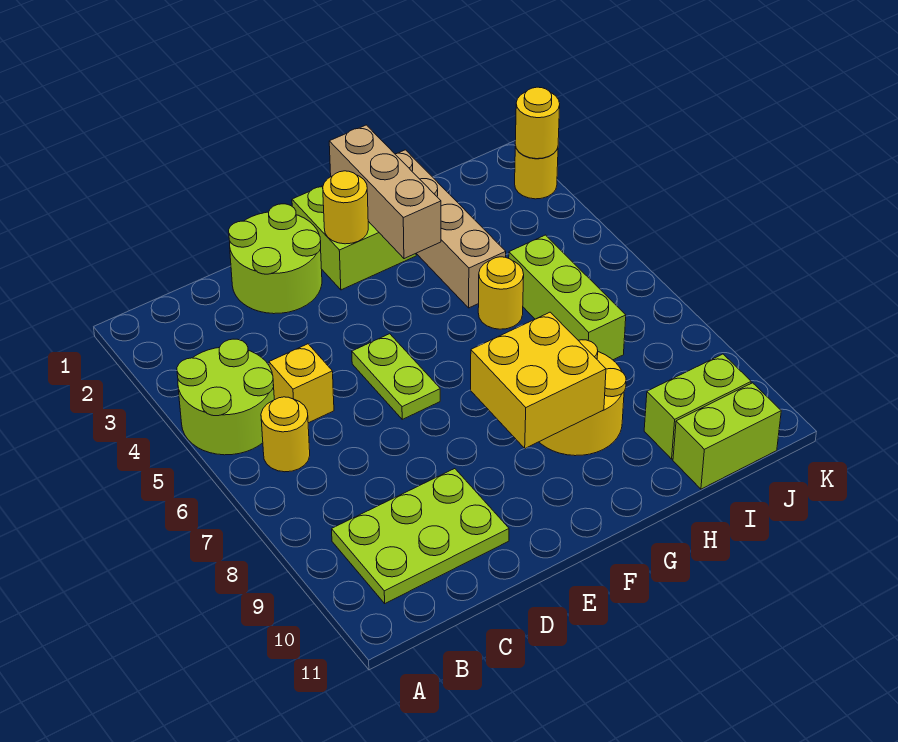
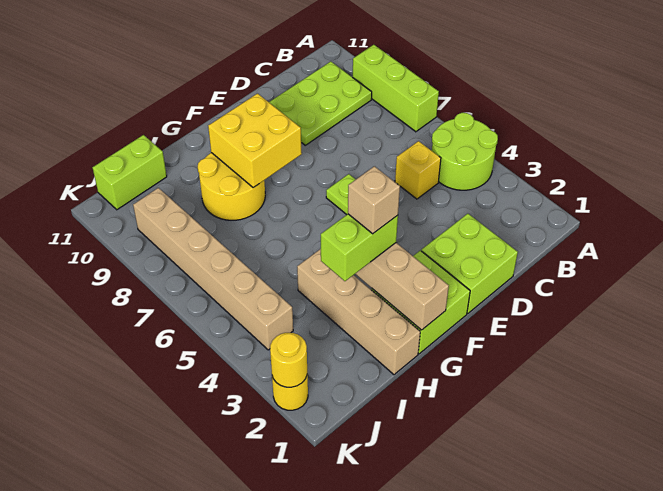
yellow 1x1 round brick [261,397,310,472] -> none
lime 2x2 round brick [229,204,322,314] -> lime 2x2 brick [421,214,518,314]
yellow 1x1 round brick [323,171,368,244] -> none
none -> tan 1x1 brick [348,166,400,234]
yellow 1x1 round brick [478,257,524,329] -> none
lime 1x3 brick [509,235,626,360] -> lime 1x3 brick moved to [353,45,439,132]
lime 1x2 brick [644,354,751,459] -> lime 1x2 brick moved to [321,214,398,281]
none -> tan 1x6 brick [133,188,293,350]

